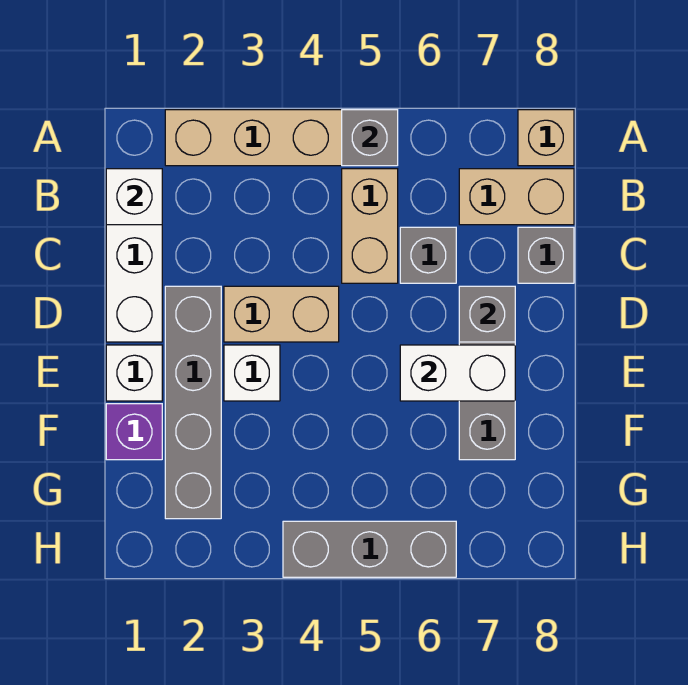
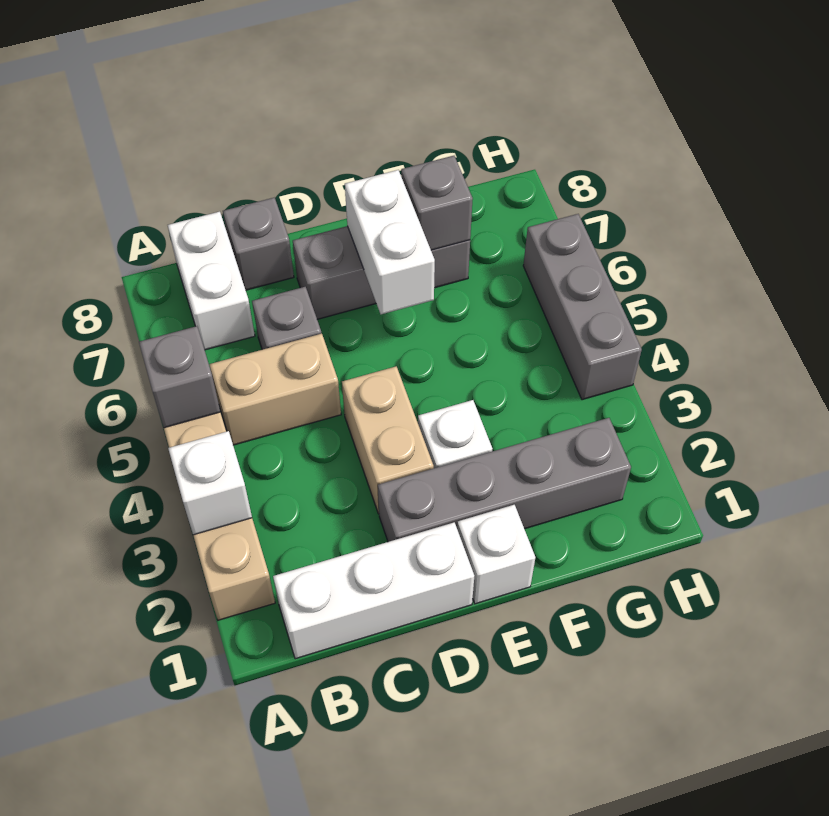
tan 1x1 brick [518,110,574,166] -> none
white 1x1 brick [106,169,162,225] -> white 1x1 brick moved to [168,431,252,535]
tan 1x2 brick [459,169,574,225] -> white 1x2 brick [168,212,255,350]
grey 1x1 brick [459,286,515,342] -> grey 1x1 brick moved to [401,156,473,250]
purple 1x1 brick [106,404,162,460] -> none

